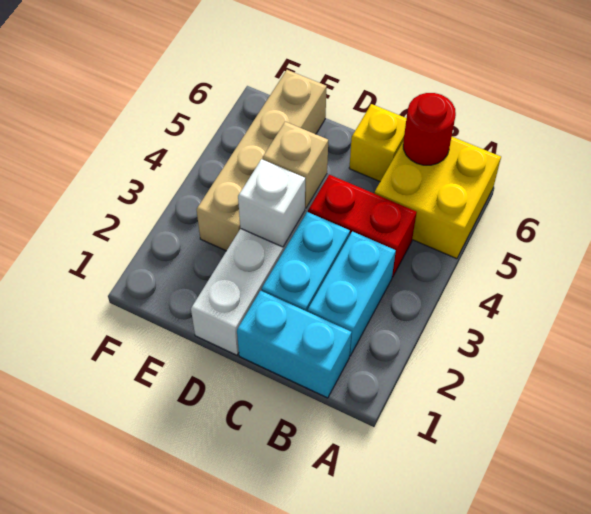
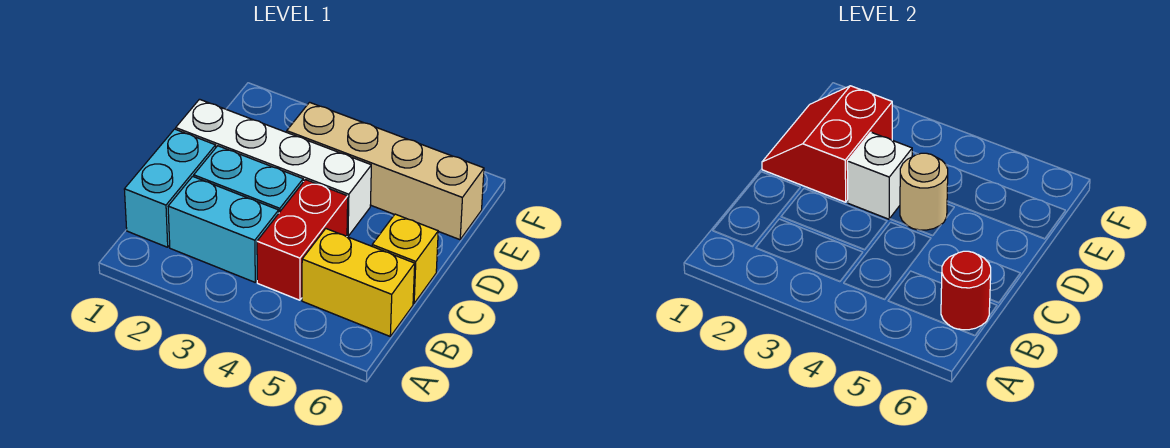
yellow 2x2 brick [375,137,501,259] -> yellow 1x2 brick [302,229,415,336]
none -> red 2x2 slope [762,86,892,202]
tan 1x1 brick [263,122,328,208] -> tan 1x1 round brick [900,153,948,230]

